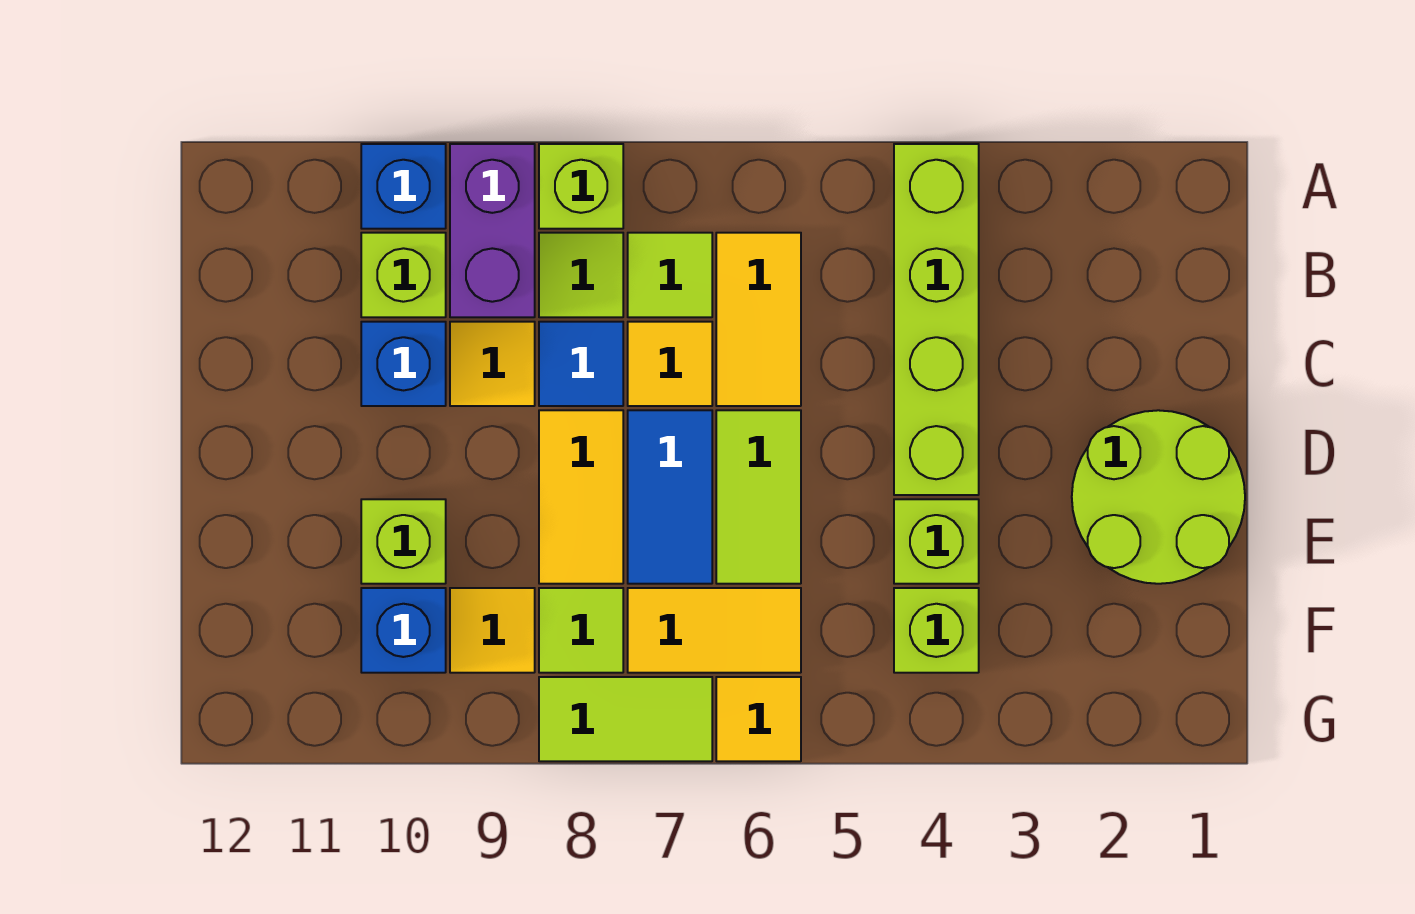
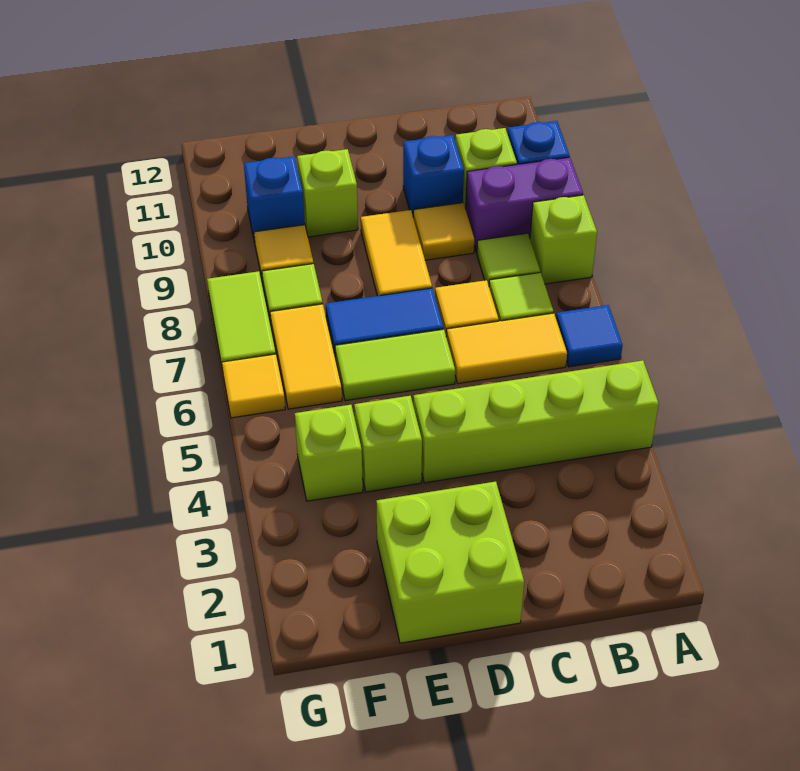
blue 1x1 tile [539,322,623,406] -> blue 1x1 tile moved to [556,305,623,367]
lime 2x2 round brick [1072,410,1245,584] -> lime 2x2 brick [376,482,524,643]
yellow 1x2 tile [539,410,623,584] -> yellow 1x2 tile turned to [361,210,432,296]

